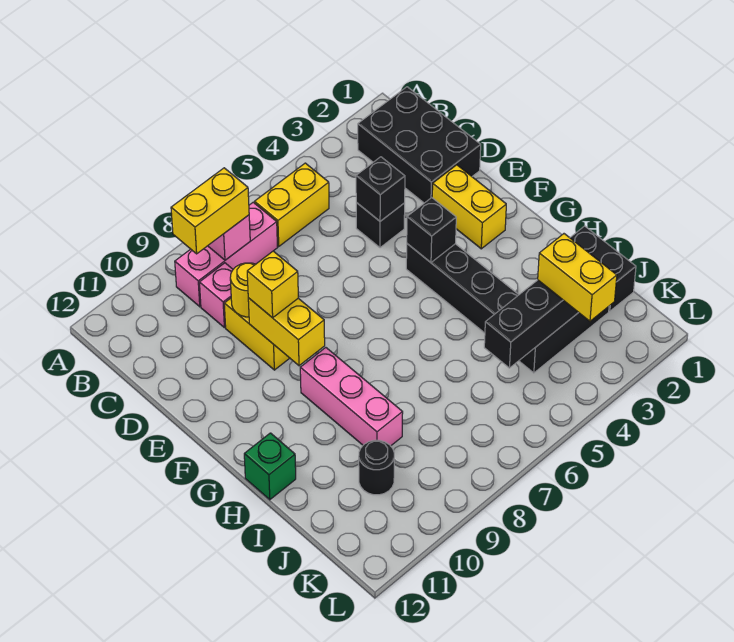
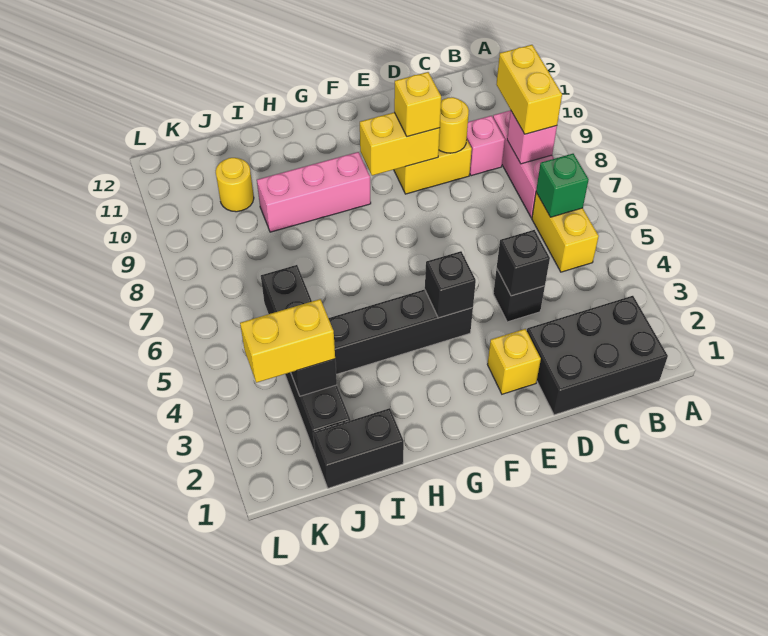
yellow 1x2 brick [432,165,506,249] -> yellow 1x1 brick [487,329,541,394]
green 1x1 brick [244,433,296,500] -> green 1x1 brick moved to [536,154,589,217]
black 1x1 round brick [359,440,394,495] -> yellow 1x1 round brick [216,158,254,212]

